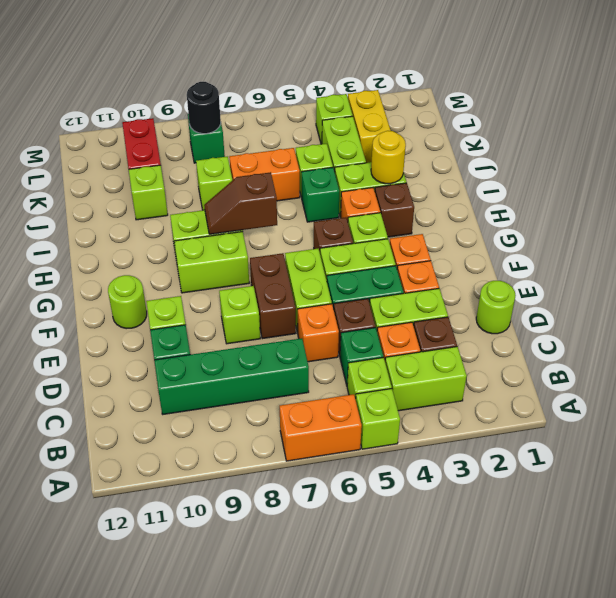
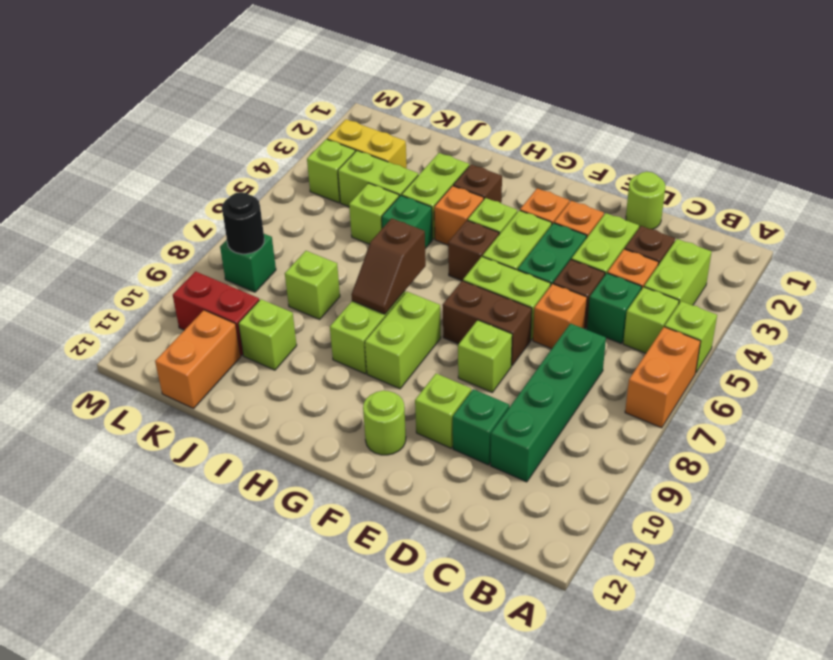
yellow 1x1 round brick [371,131,406,184] -> none
orange 1x2 brick [229,148,300,201] -> orange 1x2 brick moved to [155,310,241,408]

